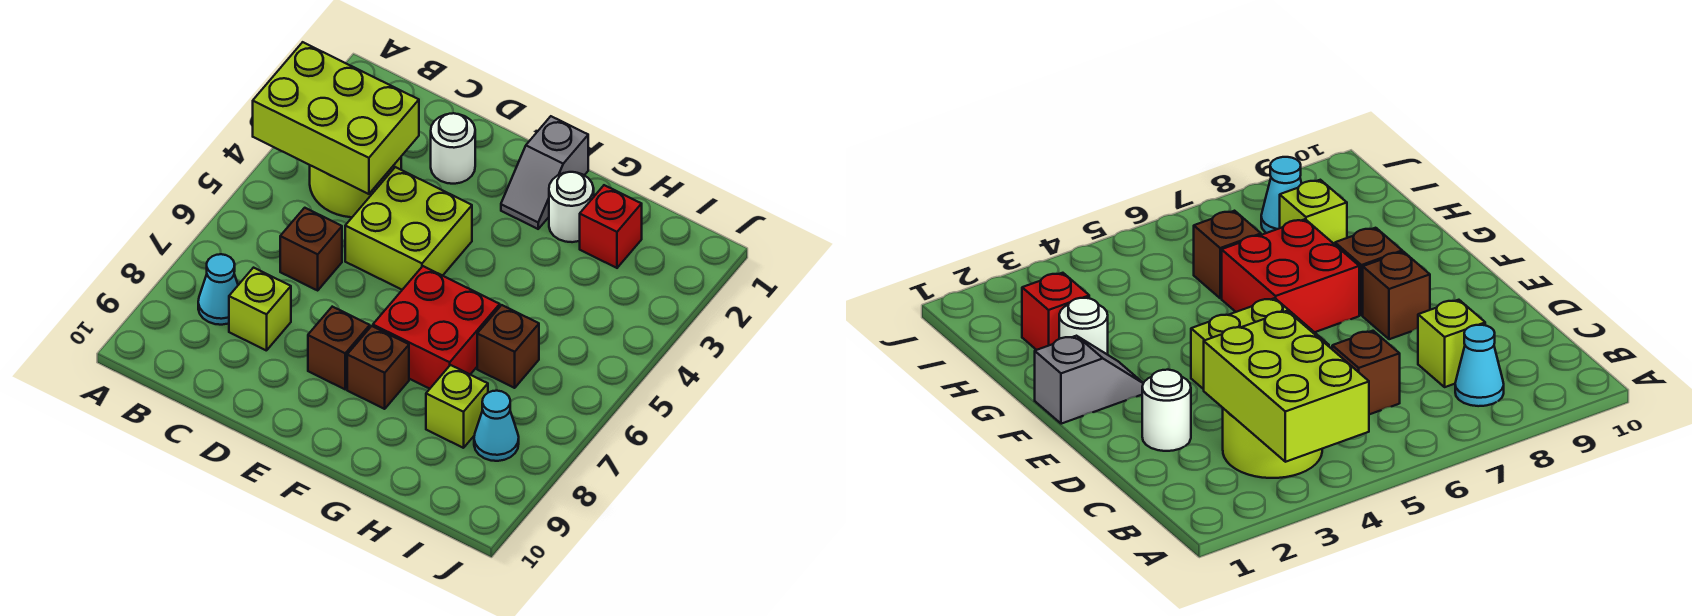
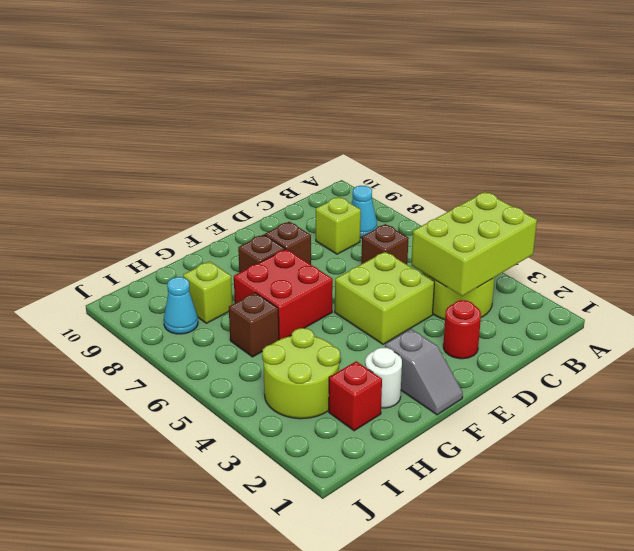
white 1x1 round brick [431,113,475,184] -> red 1x1 round brick [443,300,481,359]
grey 1x2 slope [501,116,588,229] -> grey 1x2 slope turned to [385,329,463,415]
none -> lime 2x2 round brick [262,328,340,419]

